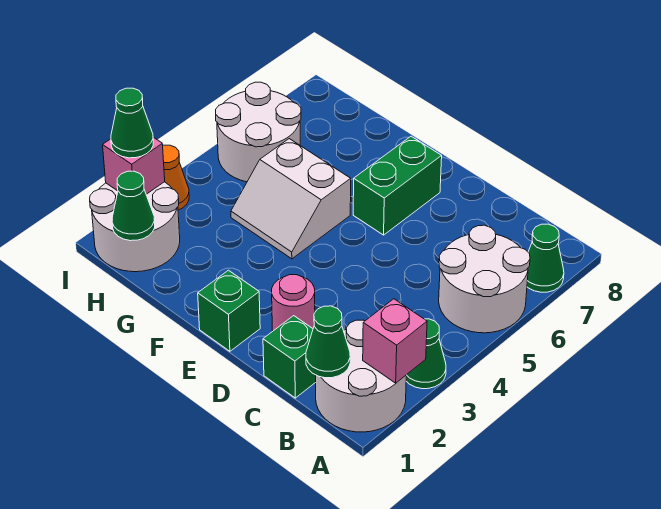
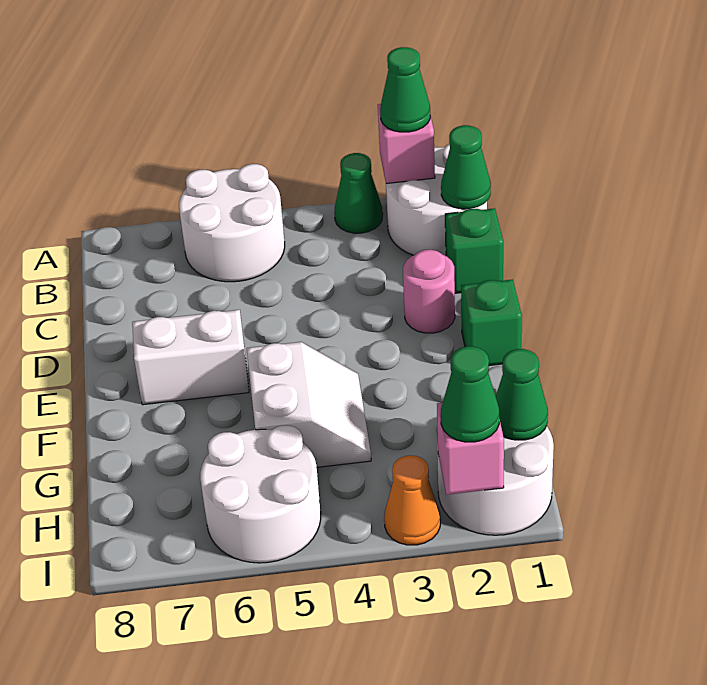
green 1x1 cone [527,224,564,292] -> green 1x1 cone moved to [380,47,430,132]
green 1x2 brick [353,136,442,235] -> white 1x2 brick [132,310,249,405]

